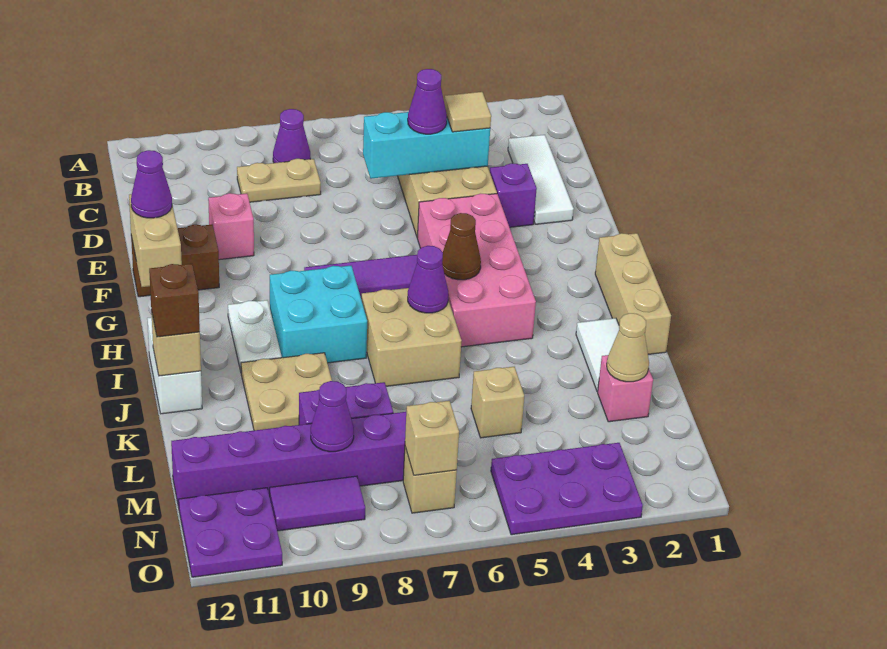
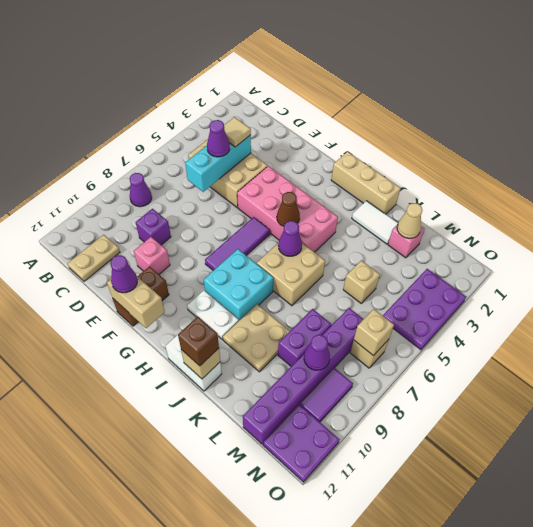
white 1x3 tile [508,135,574,224] -> none
tan 1x2 plate [237,159,321,202] -> tan 1x2 plate moved to [68,235,120,281]
purple 1x1 brick [490,163,537,227] -> purple 1x1 brick moved to [136,209,171,245]

